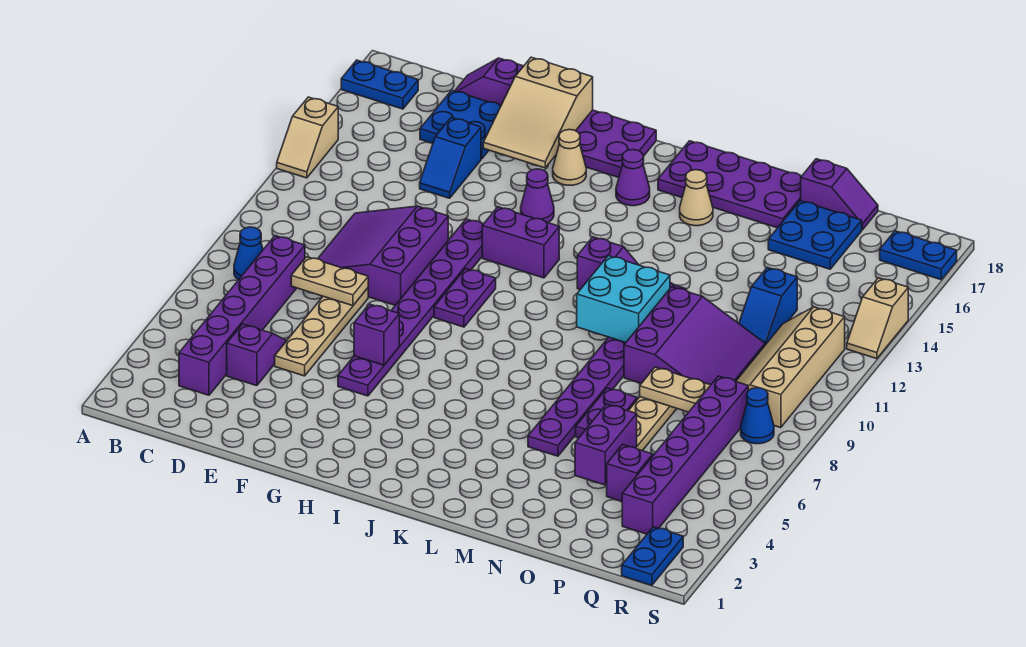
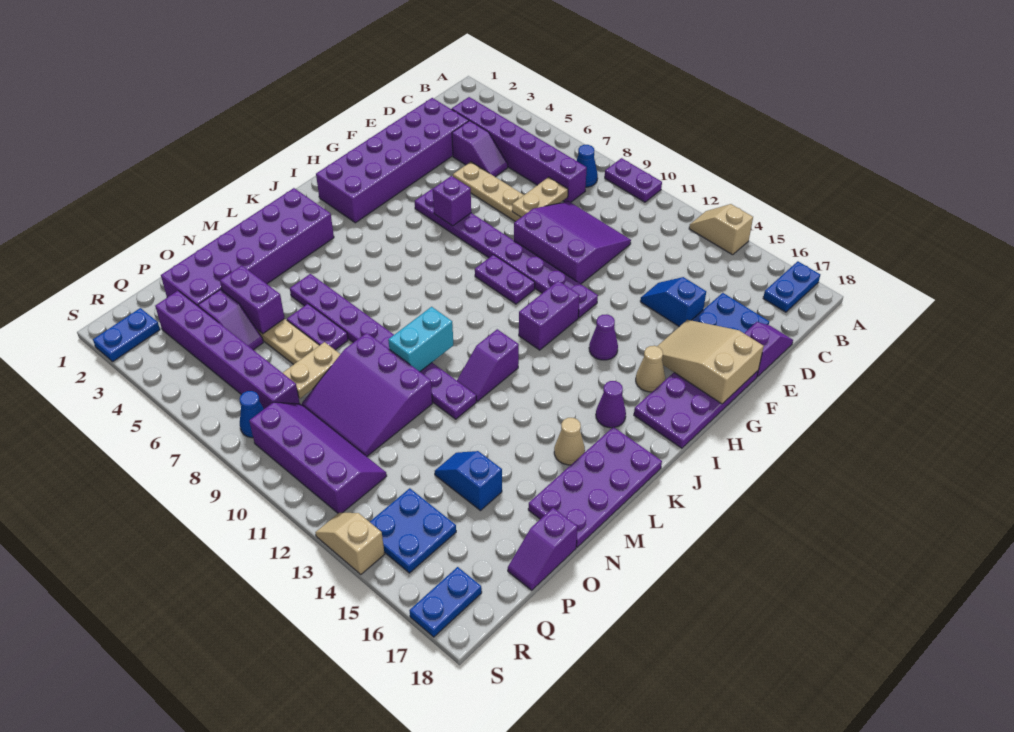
none -> purple 1x2 plate [605,158,662,202]
none -> purple 2x6 brick [316,98,469,223]
none -> purple 2x6 brick [161,188,334,306]
cyan 2x2 brick [577,256,670,342] -> cyan 1x2 brick [388,307,453,372]
blue 2x2 plate [768,201,862,269] -> blue 2x2 plate moved to [370,488,456,573]
blue 1x2 slope [739,267,797,345] -> blue 1x2 slope moved to [435,451,502,511]
tan 2x4 slope [736,307,845,428] -> purple 2x4 slope [249,402,387,513]
blue 1x2 plate [622,527,683,585] -> blue 1x2 plate turned to [93,308,160,361]

